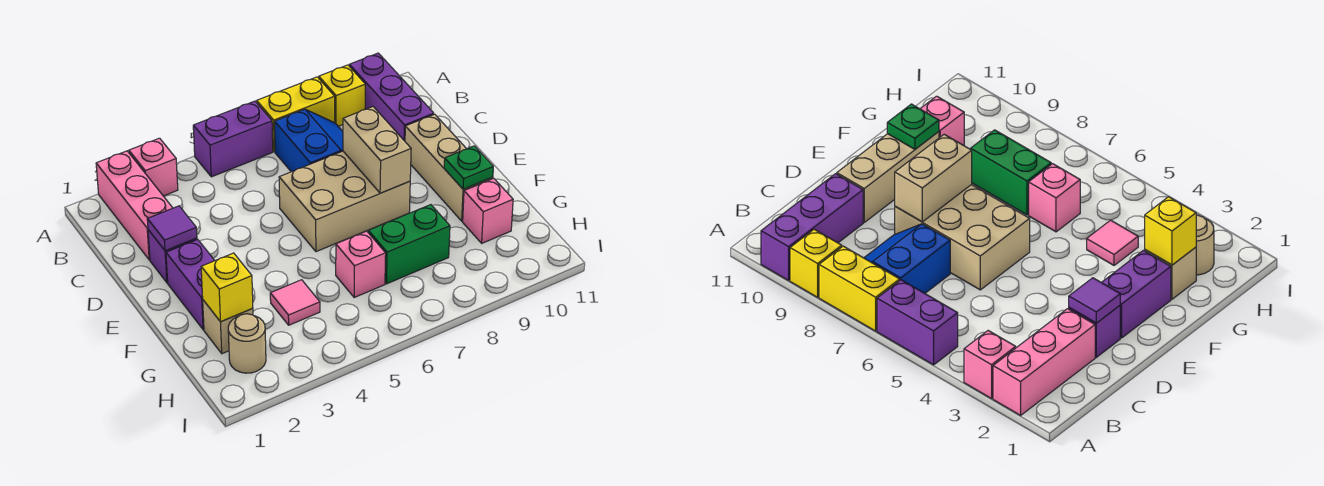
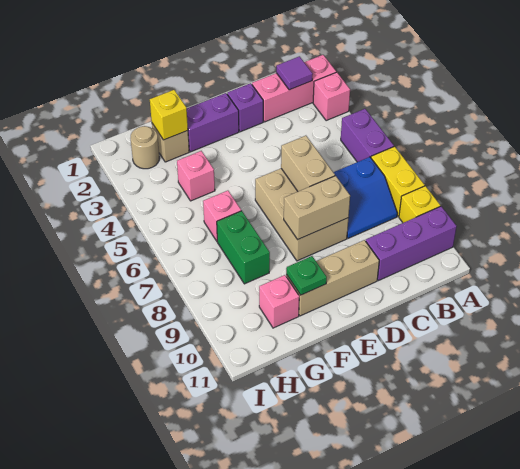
purple 1x1 tile [147,206,197,251] -> purple 1x1 tile moved to [276,56,313,90]
none -> tan 1x2 brick [281,136,335,191]
pink 1x1 tile [270,280,320,325] -> pink 1x1 brick [177,151,215,201]

